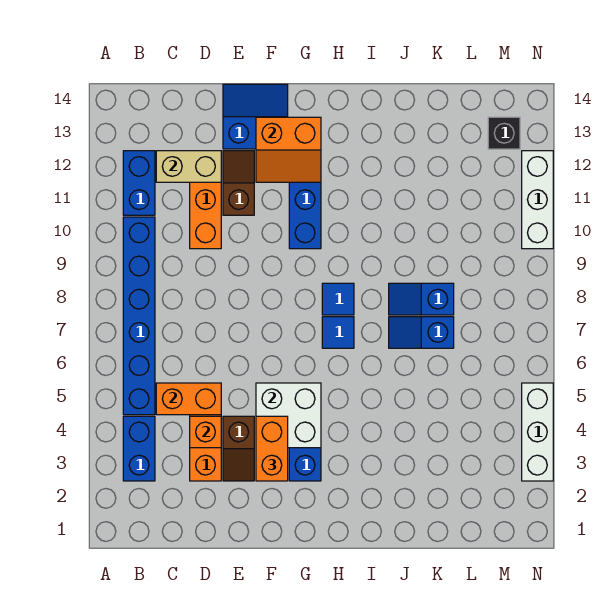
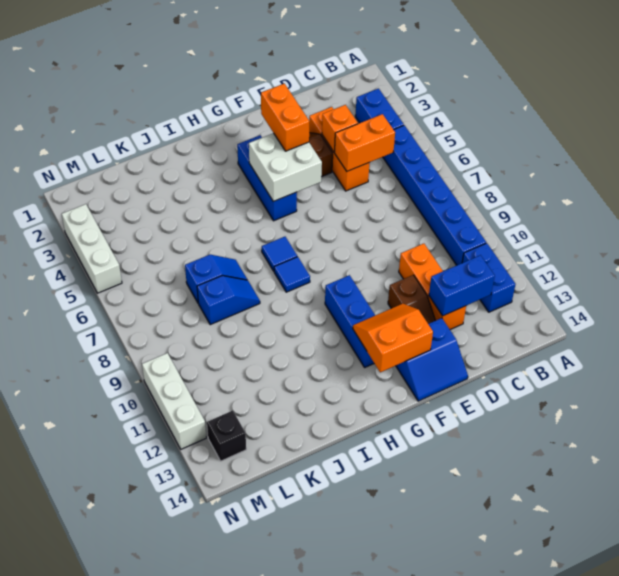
tan 1x2 brick [156,151,221,182] -> blue 1x2 brick [429,255,495,316]

